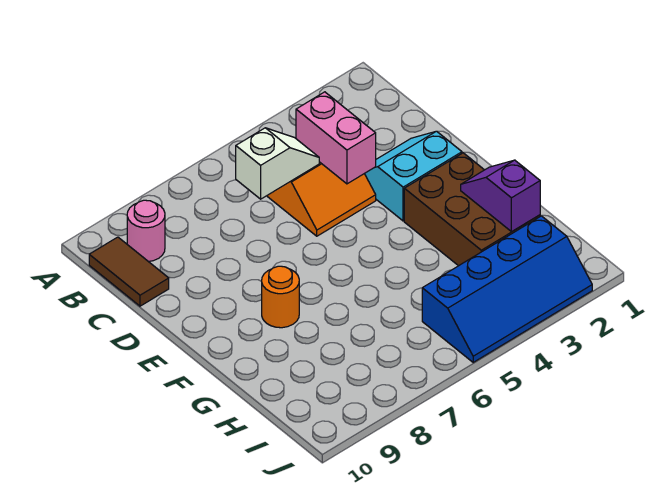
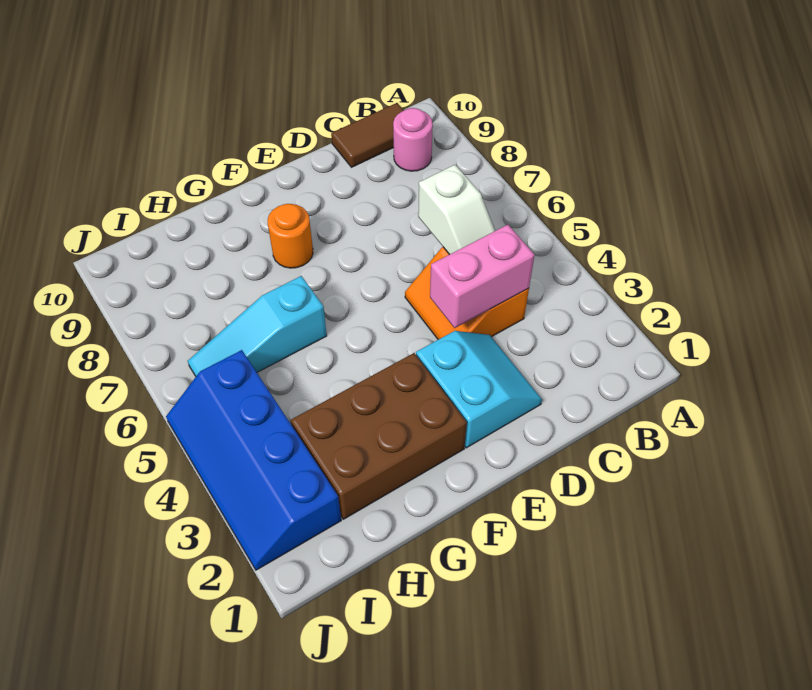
purple 1x2 slope [461,160,540,232] -> none
none -> cyan 1x3 slope [188,276,327,376]

